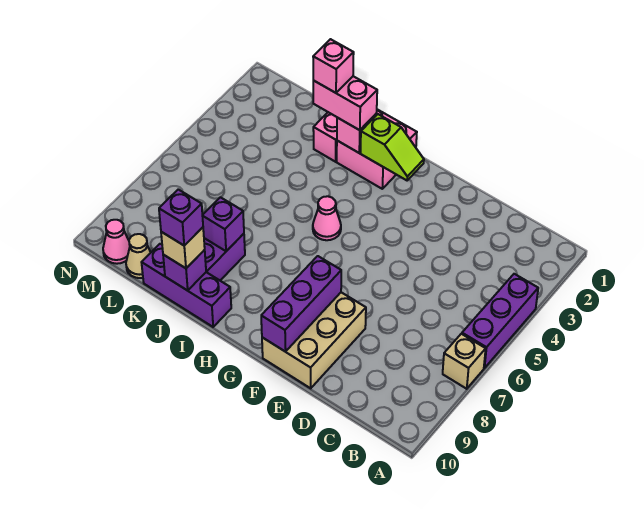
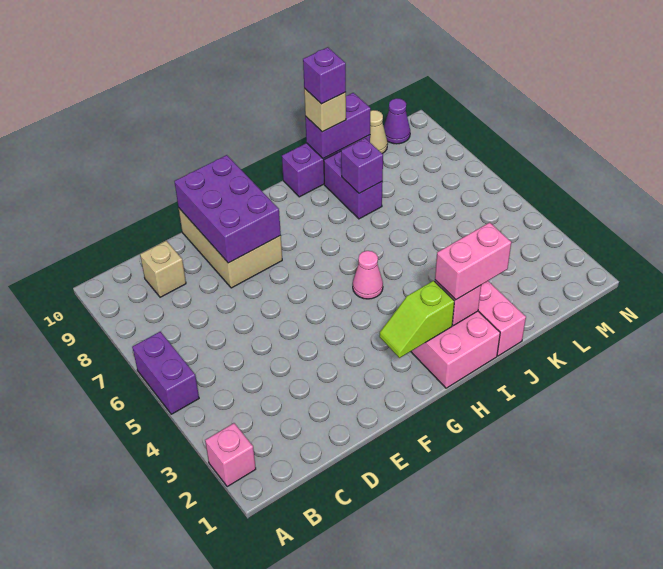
purple 1x3 brick [462,274,538,368] -> purple 1x2 brick [132,331,199,414]
tan 1x1 brick [443,334,486,389] -> tan 1x1 brick moved to [140,241,186,297]
purple 1x3 brick [261,256,341,352] -> purple 2x3 brick [174,155,281,263]
pink 1x1 brick [313,39,354,93] -> pink 1x1 brick moved to [205,423,256,487]
purple 1x1 brick [163,250,206,291] -> purple 1x2 brick [305,93,371,159]
pink 1x1 cone [103,220,130,264] -> purple 1x1 cone [384,98,410,144]

